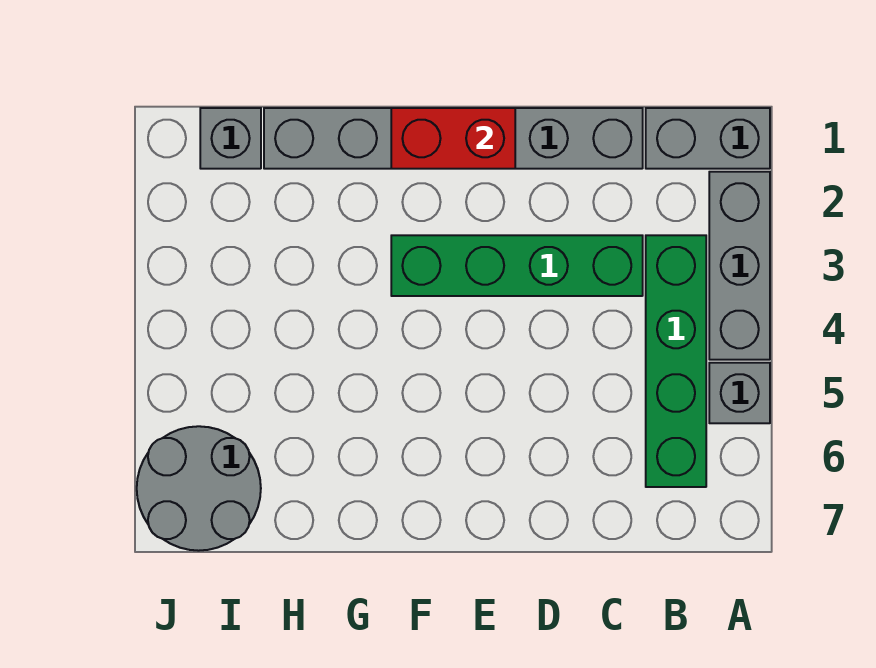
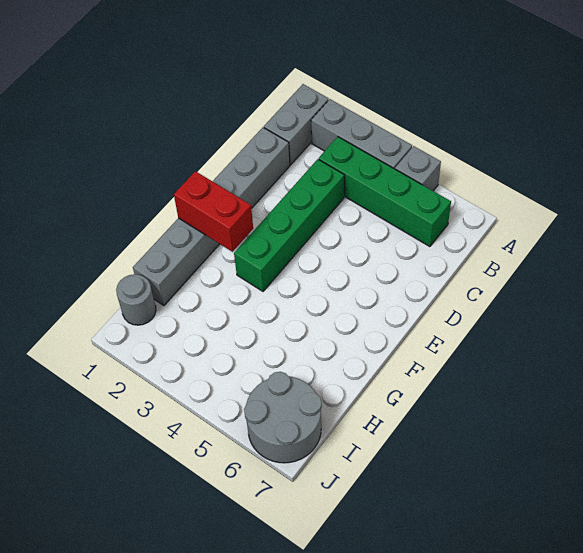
red 1x2 brick [391,108,515,169] -> red 1x2 brick turned to [174,171,253,252]
grey 1x1 brick [200,108,261,169] -> grey 1x1 round brick [116,274,156,325]

